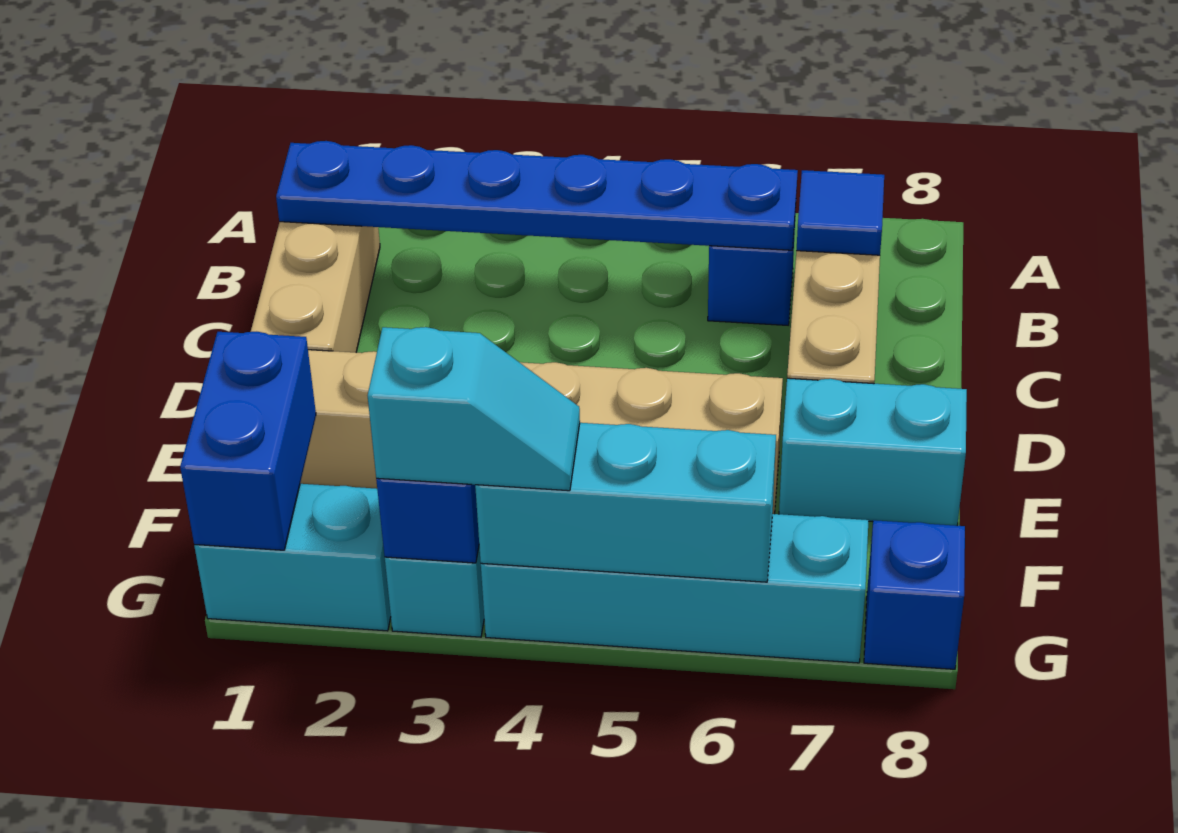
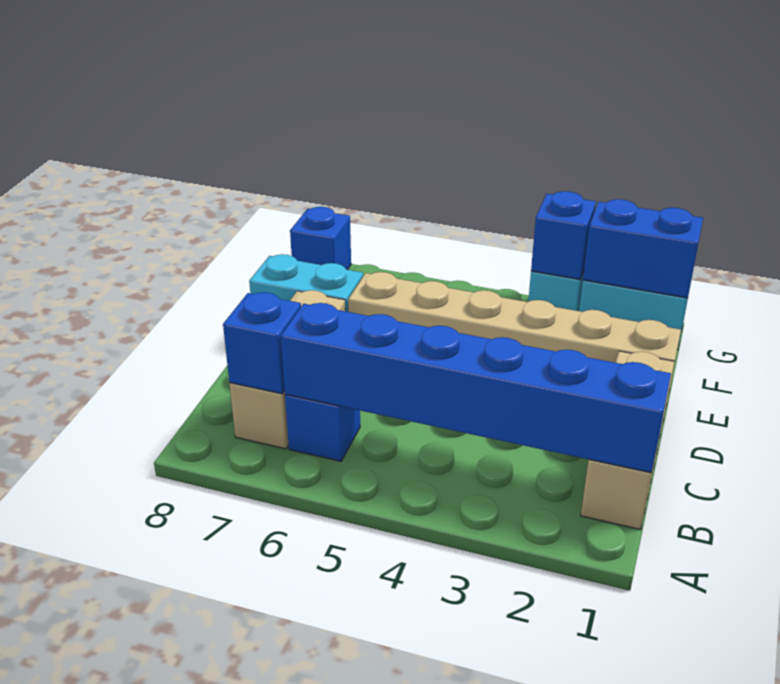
blue 1x6 plate [276,141,798,250] -> blue 1x6 brick [281,303,671,473]
blue 1x1 tile [797,170,884,255] -> blue 1x1 brick [223,292,301,394]
blue 1x2 brick [180,332,316,550] -> blue 1x2 brick turned to [583,199,703,298]
cyan 1x2 slope [368,327,580,491] -> none
cyan 1x4 brick [481,514,869,663] -> none
cyan 1x3 brick [475,423,776,582] -> none

